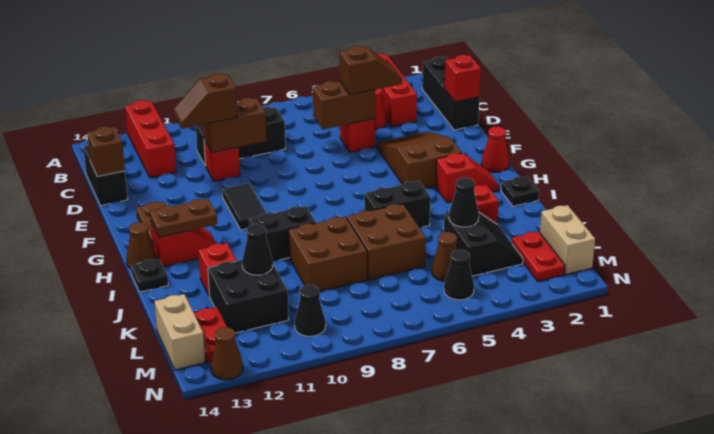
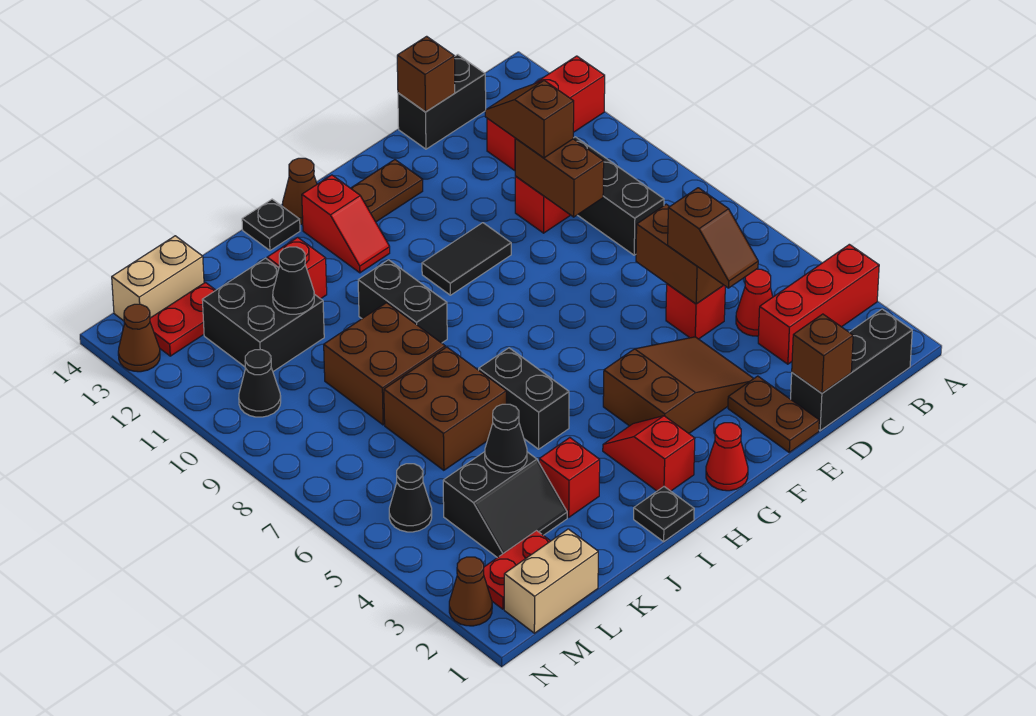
red 1x1 brick [445,55,481,102] -> brown 1x1 brick [792,314,853,393]
red 1x2 slope [436,153,500,202] -> red 1x2 slope turned to [603,416,695,491]
brown 1x2 plate [150,199,217,237] -> brown 1x2 plate moved to [728,376,819,452]
brown 1x1 cone [432,232,458,281] -> brown 1x1 cone moved to [449,557,492,626]

